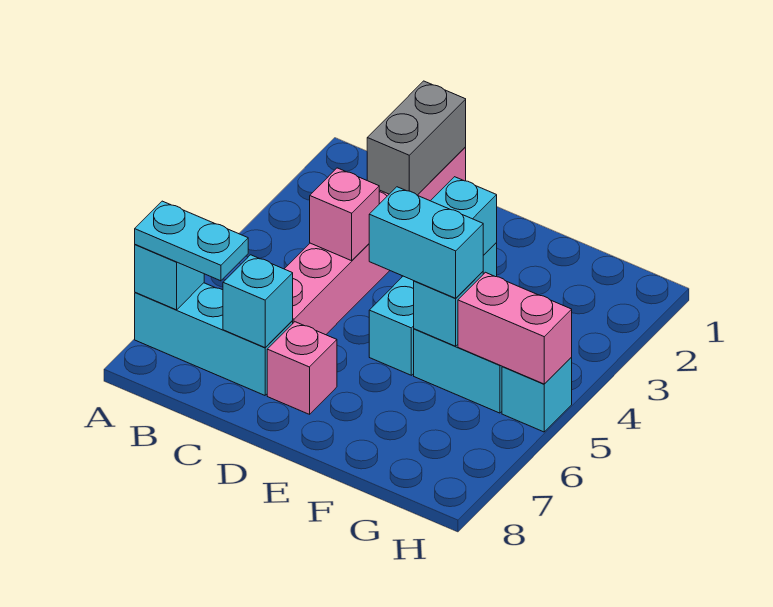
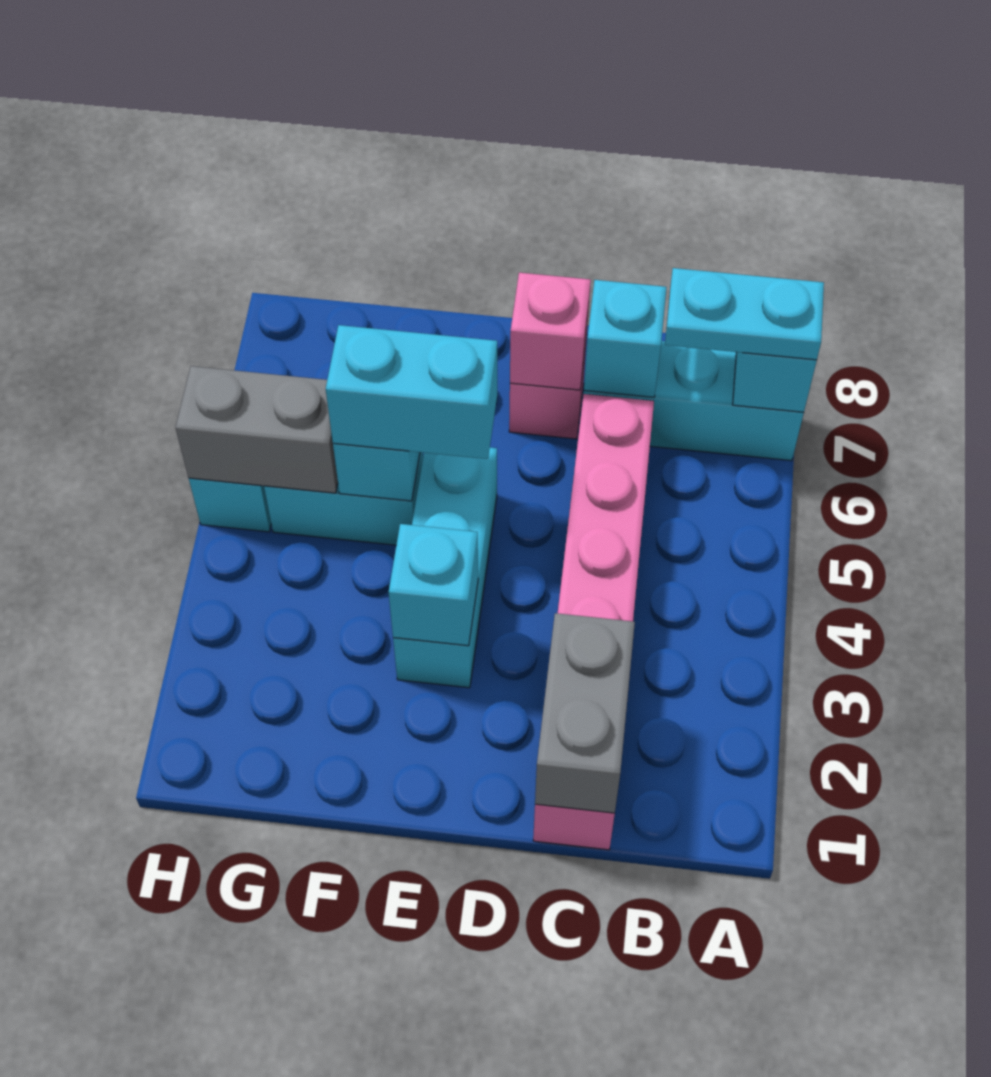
pink 1x1 brick [310,168,379,261] -> pink 1x1 brick moved to [510,273,591,390]
pink 1x2 brick [458,272,572,384] -> grey 1x2 brick [175,366,338,493]

